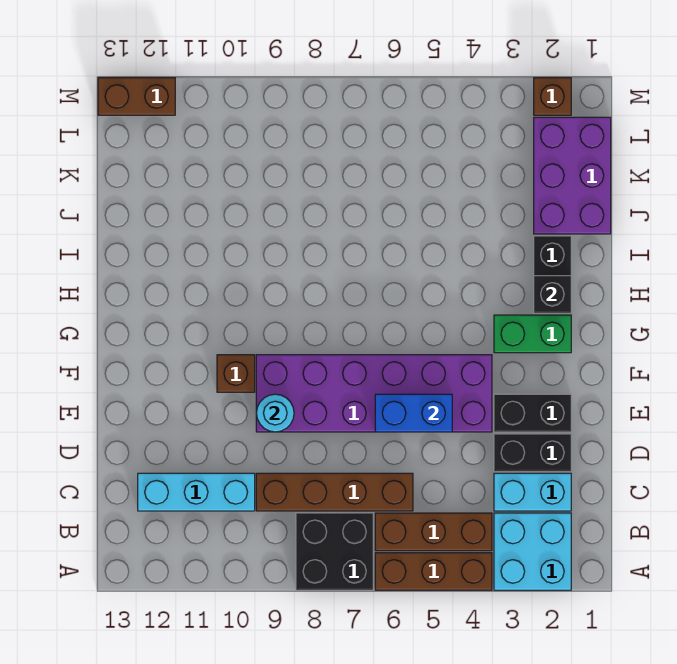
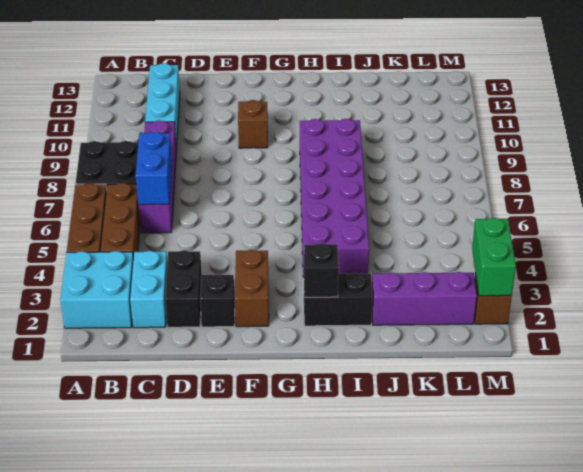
brown 1x4 brick [256,473,413,511] -> purple 1x4 brick [138,120,177,233]
black 1x2 brick [494,394,571,432] -> black 1x1 brick [200,274,235,327]
purple 2x6 brick [256,355,492,432] -> purple 2x6 brick moved to [300,119,369,277]
blue 1x2 brick [375,394,452,432] -> blue 1x2 brick moved to [136,132,172,205]
cyan 1x1 round brick [256,394,294,432] -> none
green 1x2 brick [494,315,571,353] -> green 1x2 brick moved to [472,218,516,296]
purple 2x3 brick [534,117,611,234] -> purple 1x3 brick [372,272,477,325]
brown 1x2 brick [98,78,175,115] -> brown 1x2 brick moved to [235,250,269,327]

